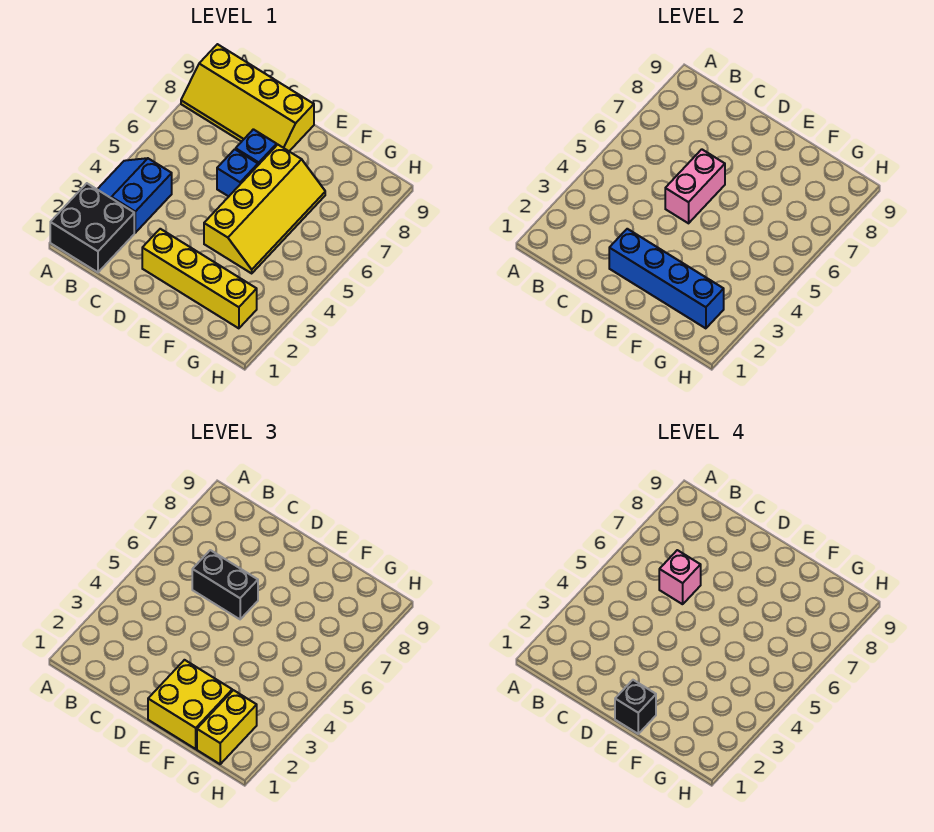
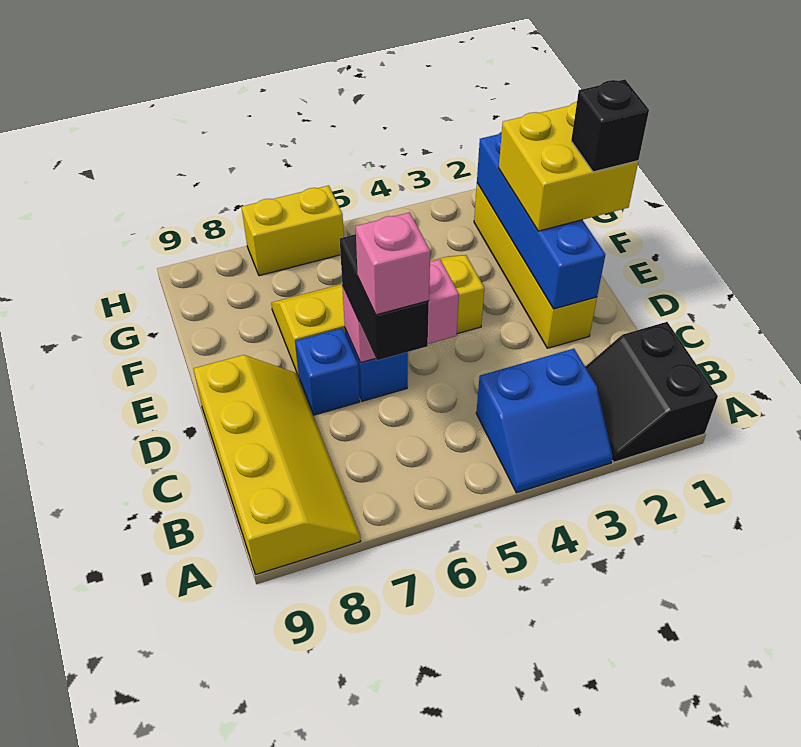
black 2x2 brick [50,183,134,272] -> black 2x2 slope [585,322,718,462]
yellow 1x2 brick [197,690,257,764] -> yellow 1x2 brick moved to [242,186,344,276]

